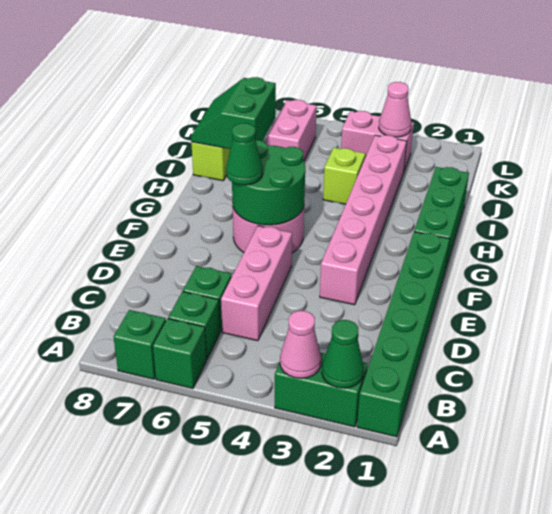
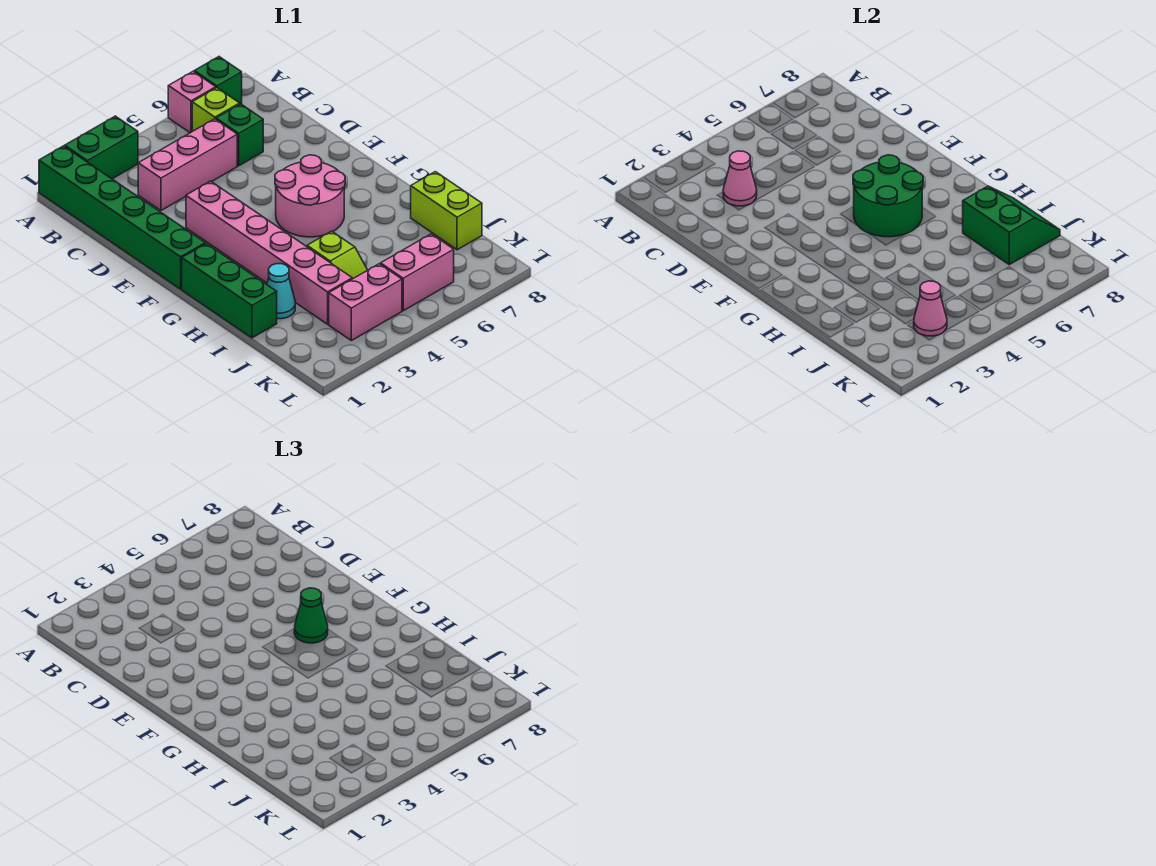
green 1x1 cone [322,320,364,388] -> none
pink 1x1 cone [280,311,321,378] -> pink 1x1 cone moved to [723,151,757,206]
green 1x1 brick [153,319,206,389] -> pink 1x1 brick [168,72,216,133]
green 1x1 brick [168,292,220,360] -> lime 1x1 brick [192,88,240,131]
pink 1x3 brick [221,226,292,341] -> pink 1x3 brick turned to [138,119,237,210]
none -> cyan 1x1 cone [267,264,295,319]
pink 1x2 brick [267,100,317,161] -> pink 1x2 brick turned to [381,234,454,311]

